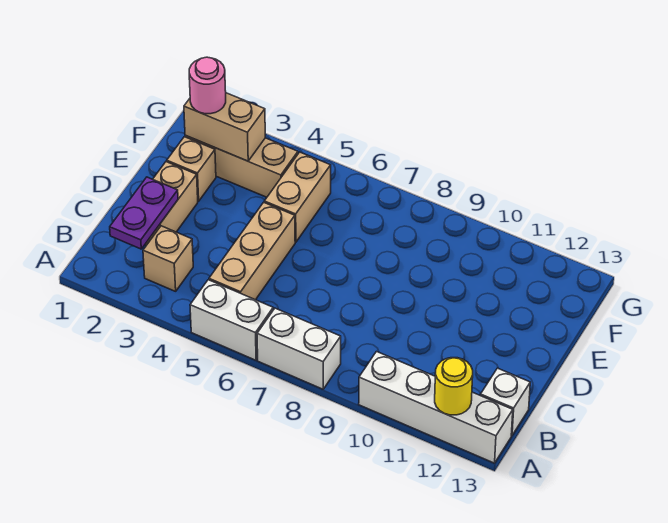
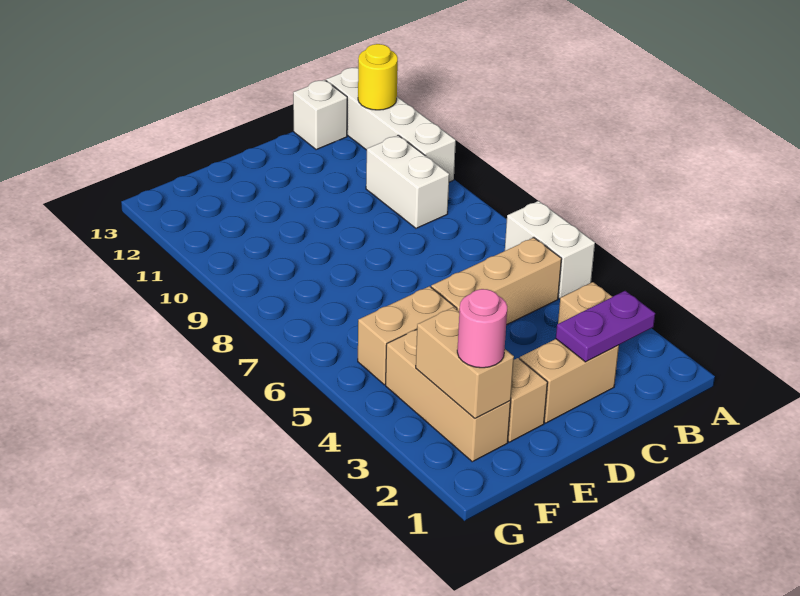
white 1x2 brick [257,308,341,389] -> white 1x2 brick moved to [366,135,449,228]

